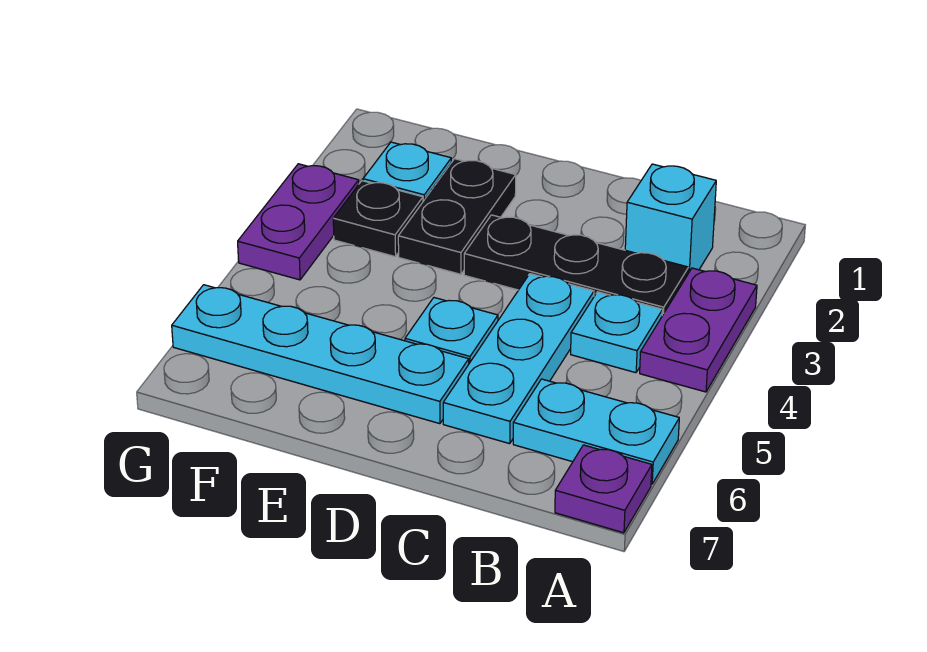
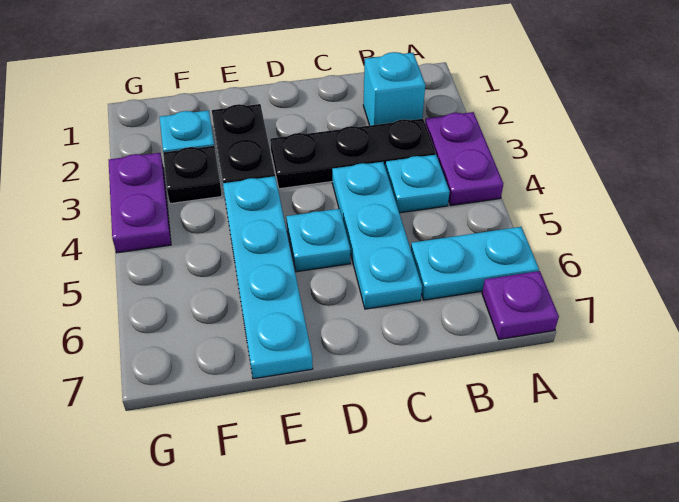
cyan 1x4 plate [172,285,469,424] -> cyan 1x4 plate turned to [223,176,313,379]

